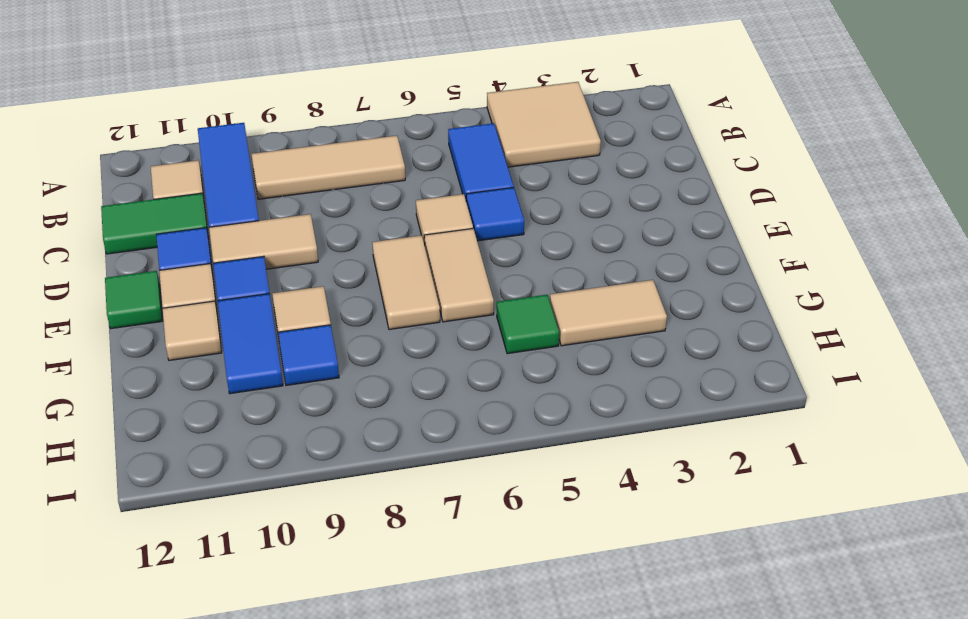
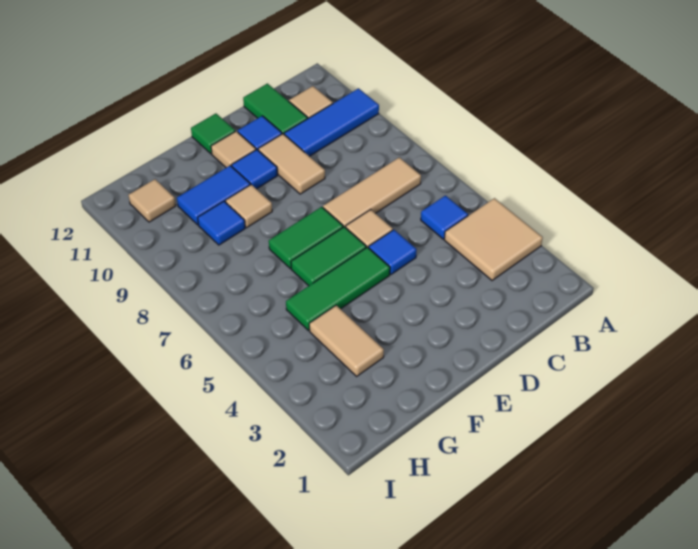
blue 1x2 tile [448,123,514,203] -> blue 1x1 tile [421,196,468,239]
tan 1x3 tile [252,136,405,199] -> tan 1x3 tile turned to [323,157,421,228]
tan 1x2 tile [424,229,494,322] -> green 1x2 tile [291,227,366,286]
tan 1x2 tile [372,235,440,330] -> green 1x2 tile [269,207,343,269]
tan 1x1 tile [163,301,222,360] -> tan 1x1 tile moved to [129,179,176,222]
green 1x1 tile [497,295,559,354] -> green 1x3 tile [286,247,390,331]

